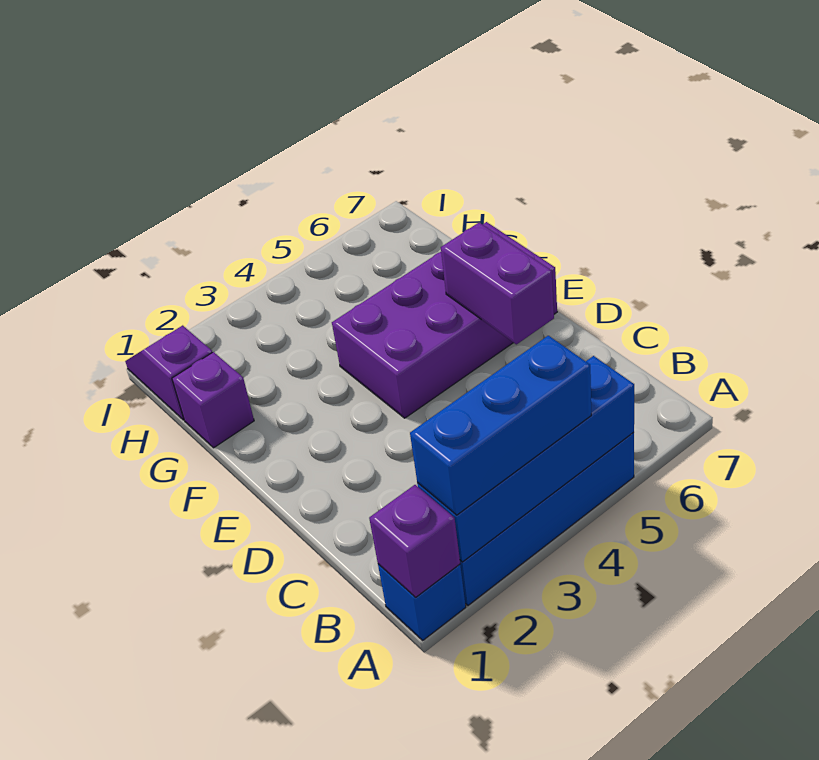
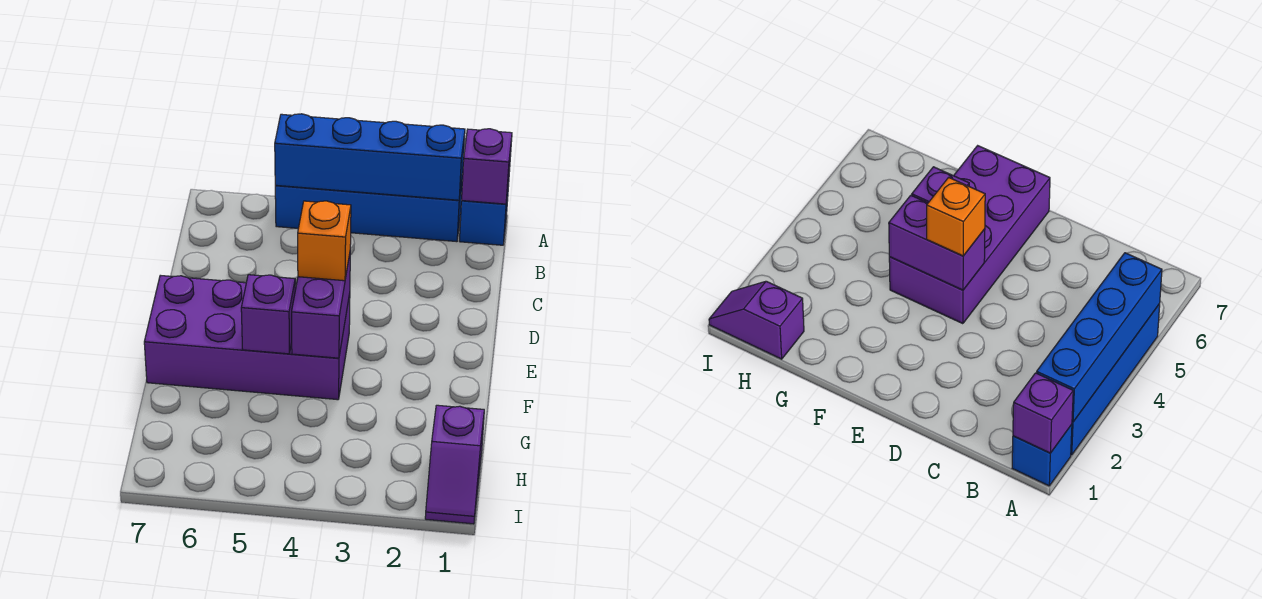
blue 1x3 brick [410,336,591,515] -> none
purple 1x2 brick [441,223,554,344] -> purple 1x2 brick moved to [292,254,350,358]
none -> orange 1x1 brick [298,201,351,281]
purple 1x1 brick [172,352,254,448] -> purple 1x1 brick moved to [241,275,295,354]

